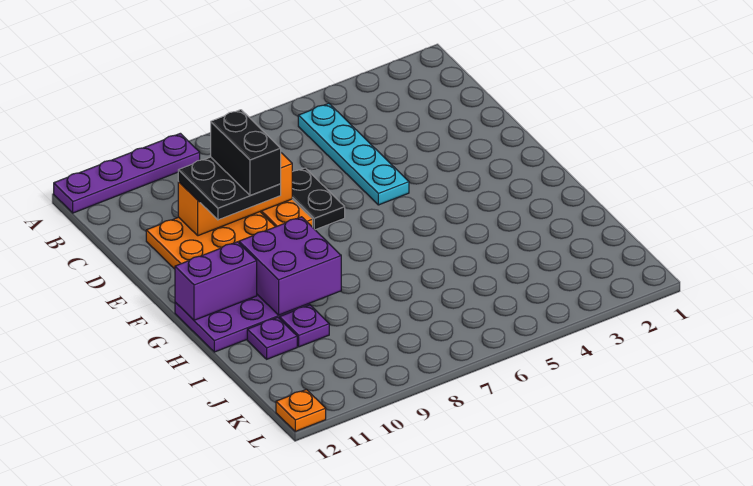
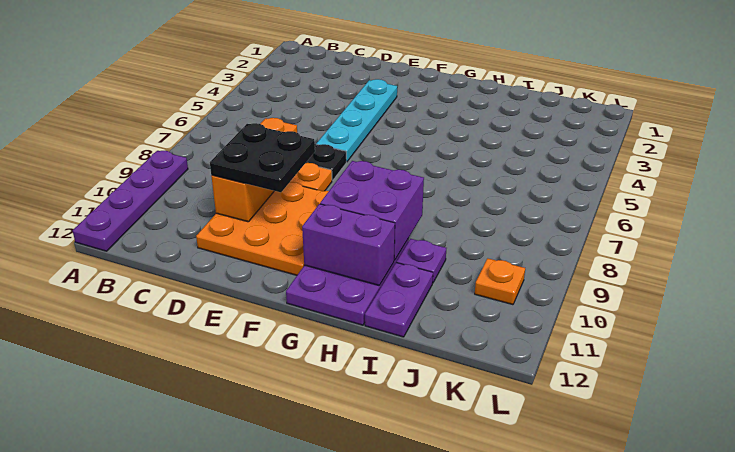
cyan 1x4 plate [298,103,409,205] -> cyan 1x4 plate turned to [317,79,397,162]
black 1x2 brick [211,110,281,195] -> none
purple 1x2 brick [175,242,257,320] -> purple 1x2 brick turned to [302,204,395,285]
purple 1x1 plate [247,317,297,359] -> purple 1x2 plate [365,263,433,337]
orange 1x1 plate [276,389,326,431] -> orange 1x1 plate moved to [475,258,525,305]

